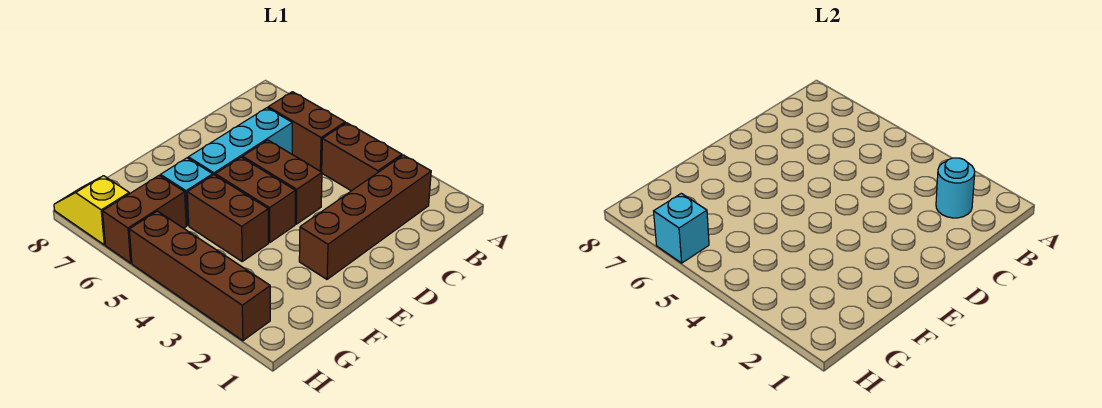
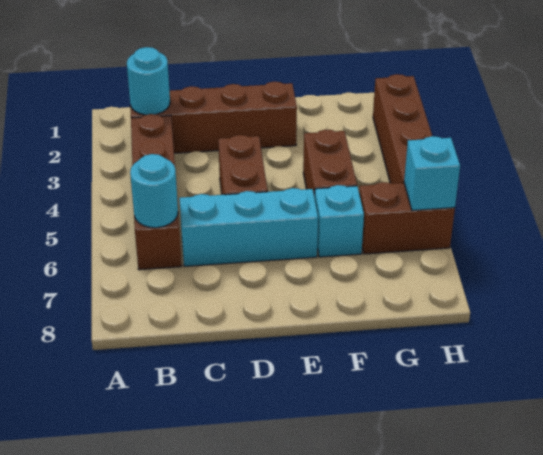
none -> cyan 1x1 round brick [130,154,178,228]
brown 1x2 brick [215,157,295,243] -> none
yellow 1x2 slope [54,176,129,245] -> none

